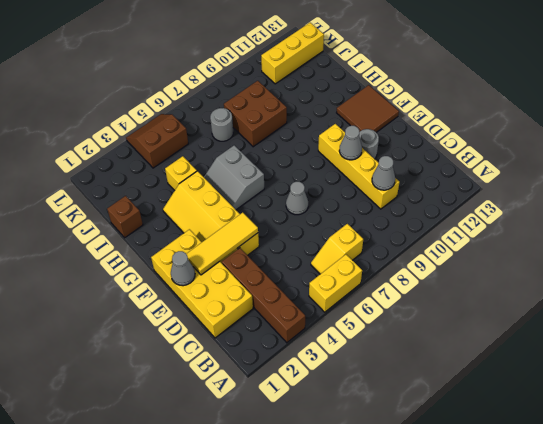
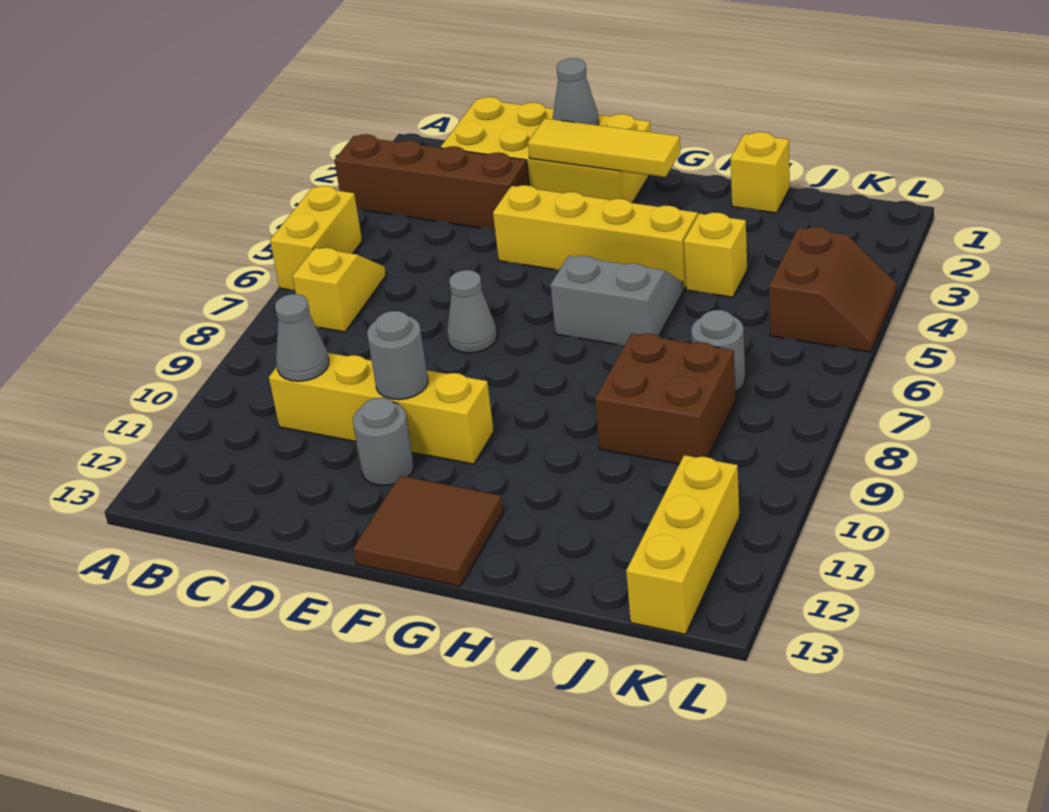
yellow 1x3 tile [187,212,258,275] -> yellow 1x3 tile turned to [528,118,680,177]
grey 1x1 cone [339,126,362,160] -> grey 1x1 round brick [367,311,428,400]
brown 1x1 brick [107,196,143,238] -> yellow 1x1 brick [730,132,790,213]

